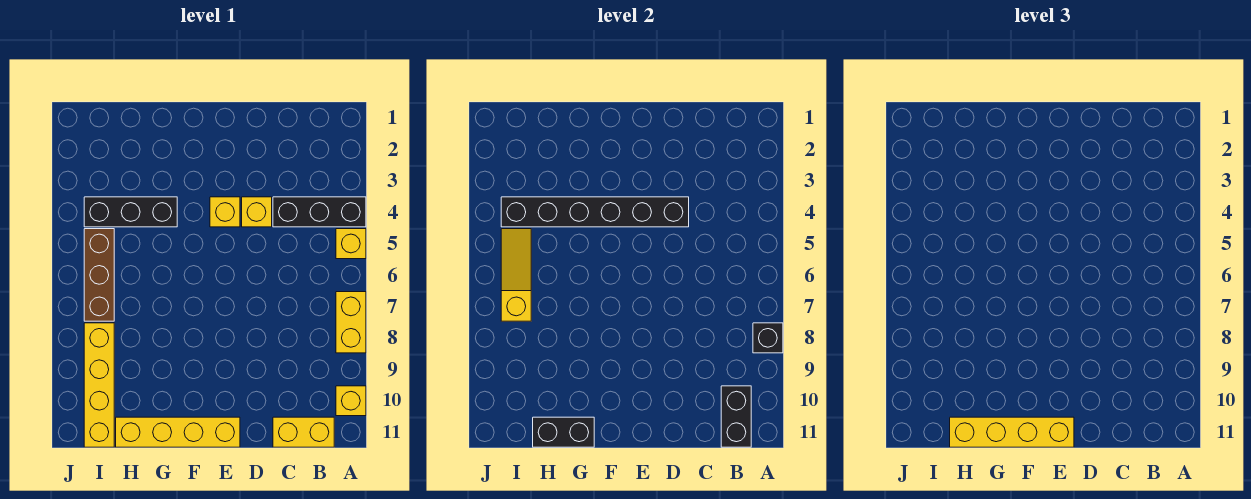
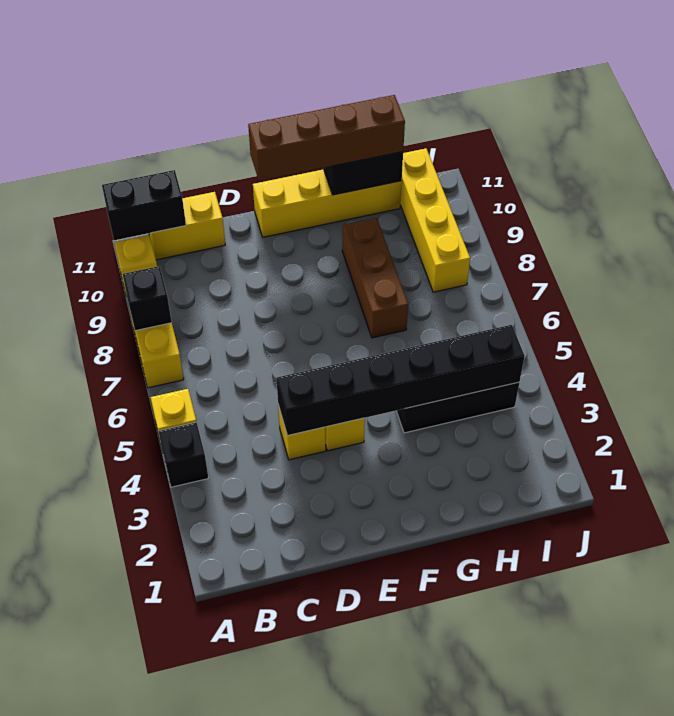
black 1x3 brick [273,197,366,227] -> black 1x1 brick [159,422,208,487]
black 1x2 brick [721,386,751,447] -> black 1x2 brick turned to [102,170,186,240]
yellow 1x4 brick [950,417,1074,447] -> brown 1x4 brick [248,95,405,181]
brown 1x3 brick [84,229,114,321] -> brown 1x3 brick moved to [342,218,408,338]
yellow 1x3 slope [501,229,531,321] -> none

